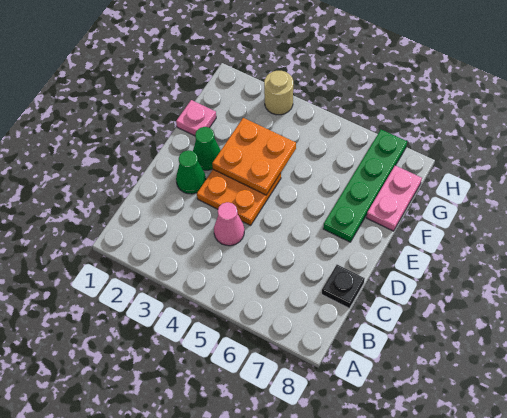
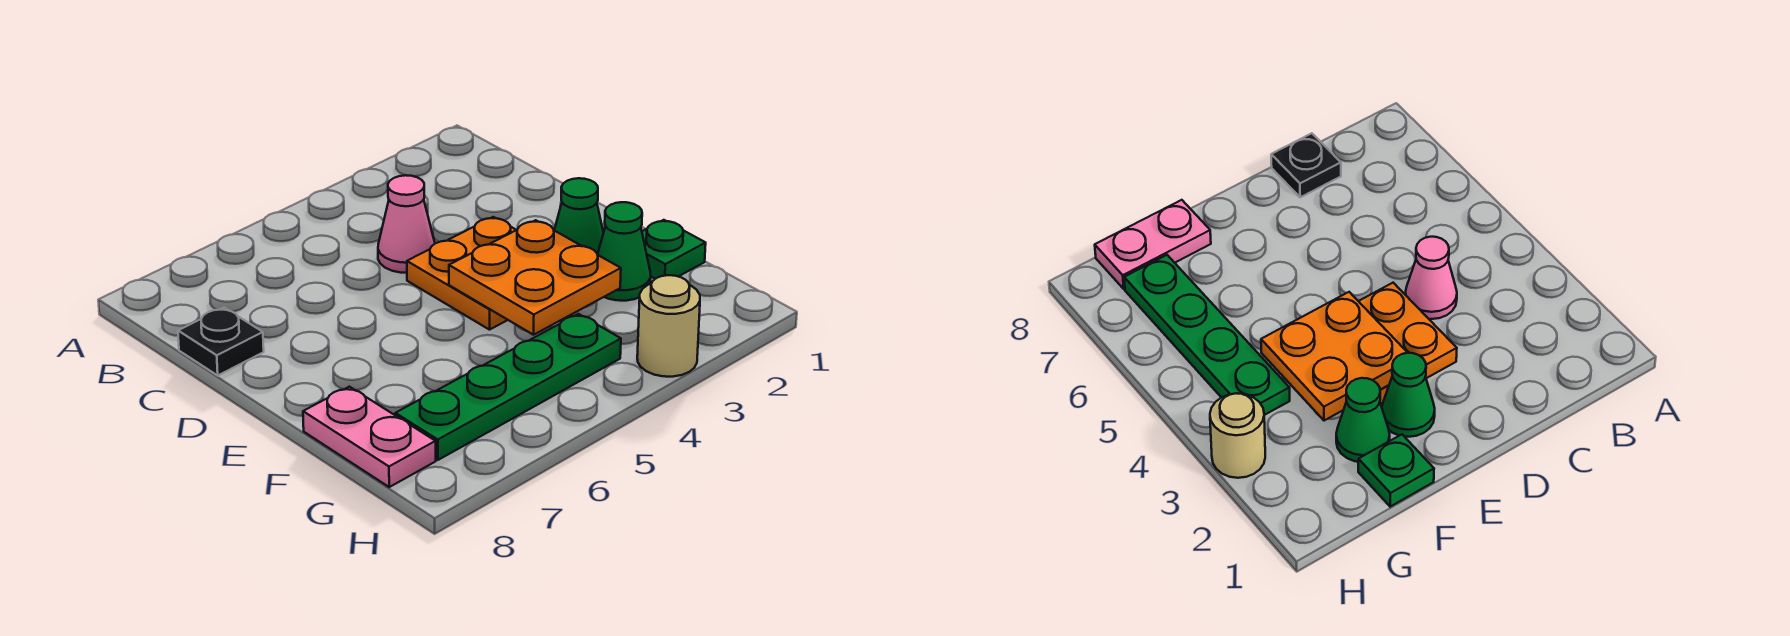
green 1x1 cone [176,150,206,194] -> green 1x1 cone moved to [597,202,651,301]
green 1x4 plate [323,130,407,242] -> green 1x4 plate turned to [395,314,621,460]
pink 1x1 plate [176,100,216,136] -> green 1x1 plate [642,220,706,279]

